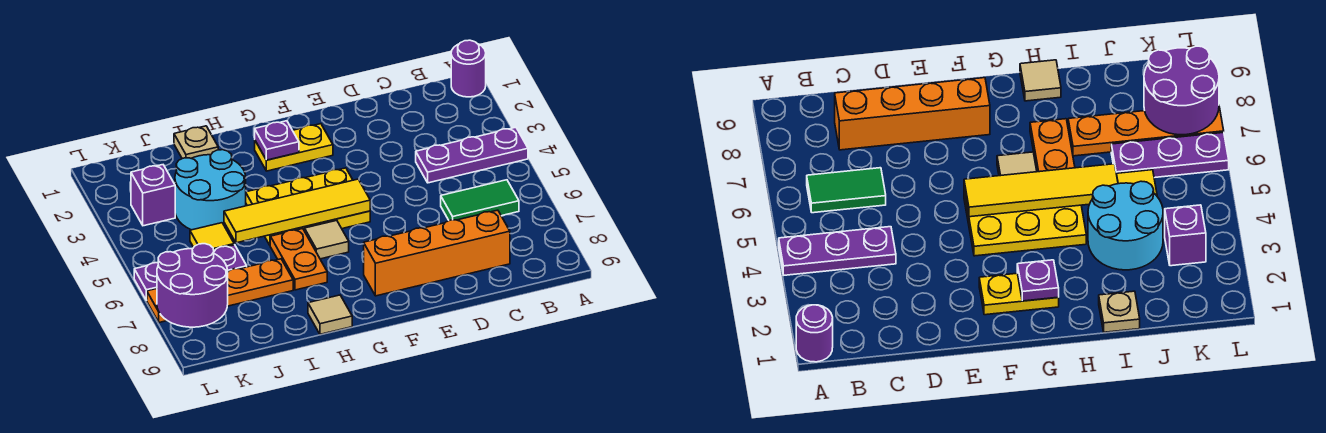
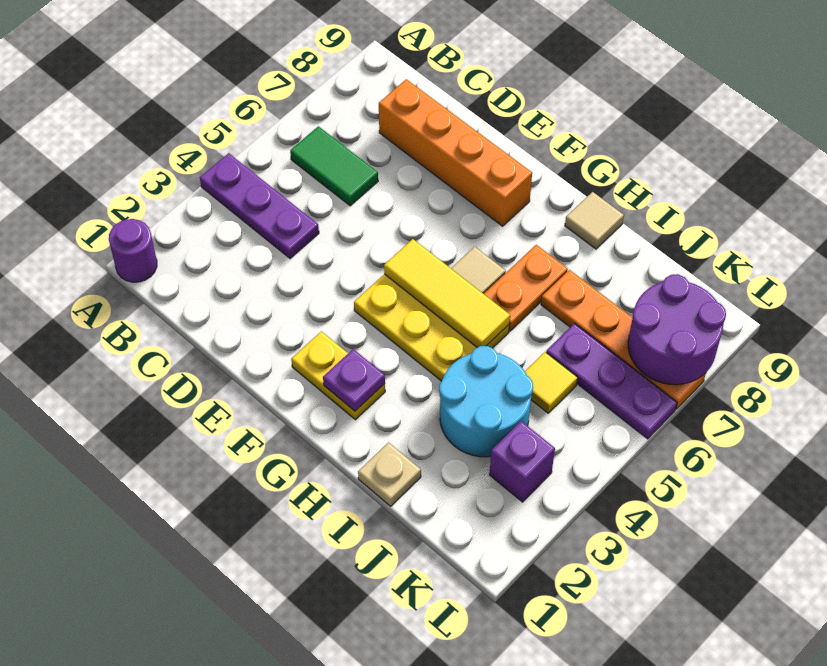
yellow 1x4 tile [224,179,370,243] -> yellow 1x3 tile [384,239,510,348]

